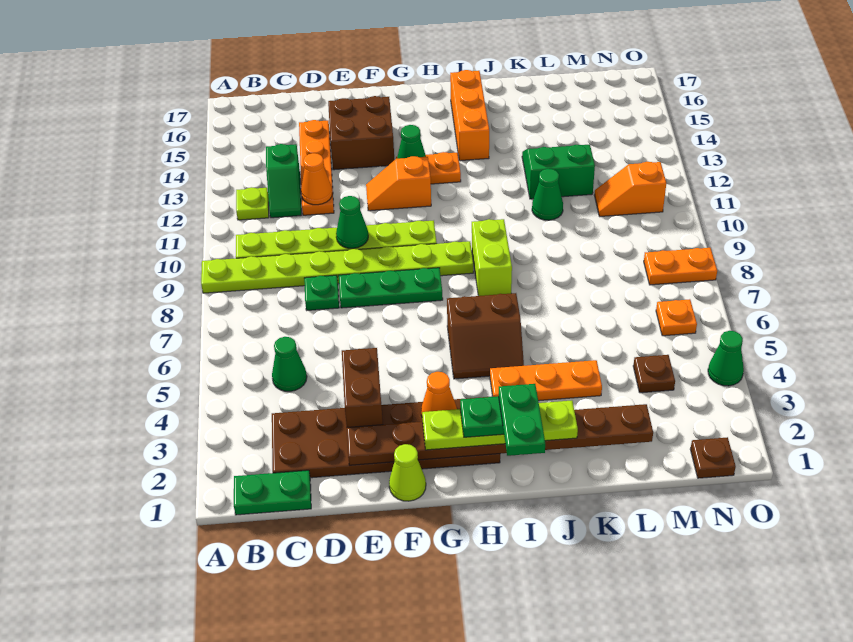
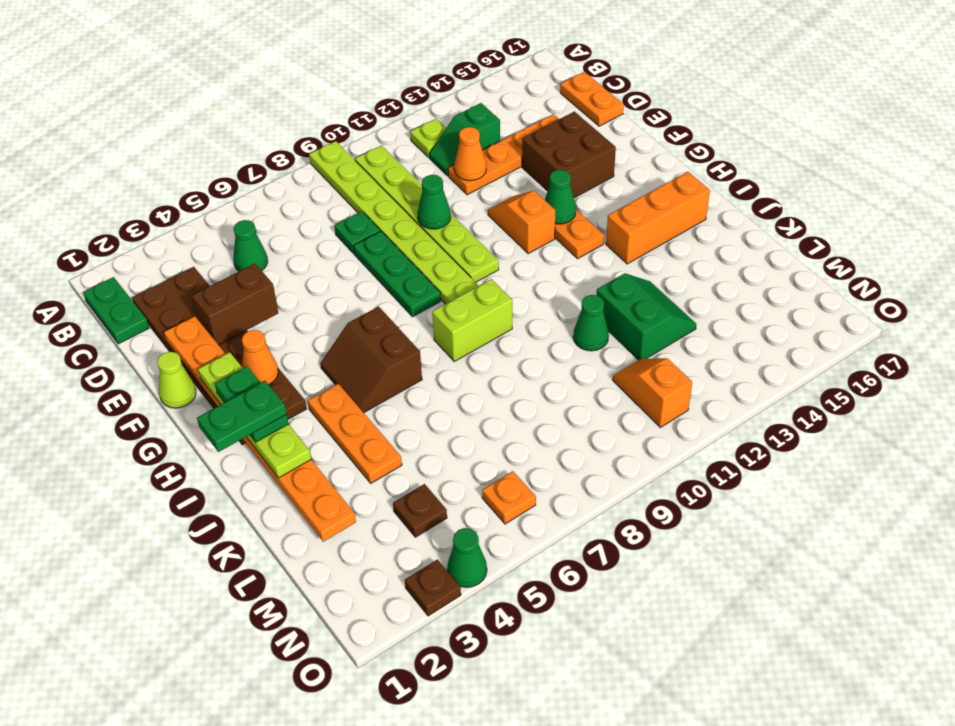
brown 1x8 plate [347,404,653,465] -> orange 1x8 plate [164,316,356,542]
brown 1x1 plate [690,437,736,478] -> brown 1x1 plate moved to [405,560,461,616]
orange 1x2 plate [644,248,717,285] -> orange 1x2 plate moved to [560,72,624,126]

